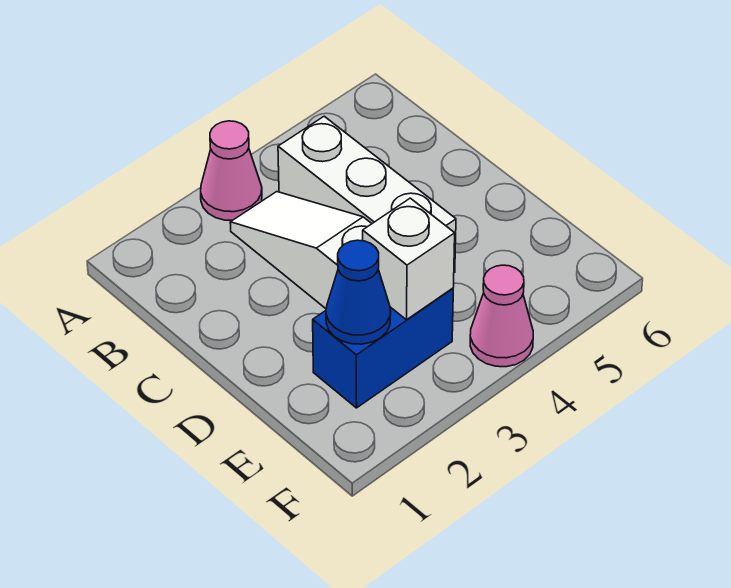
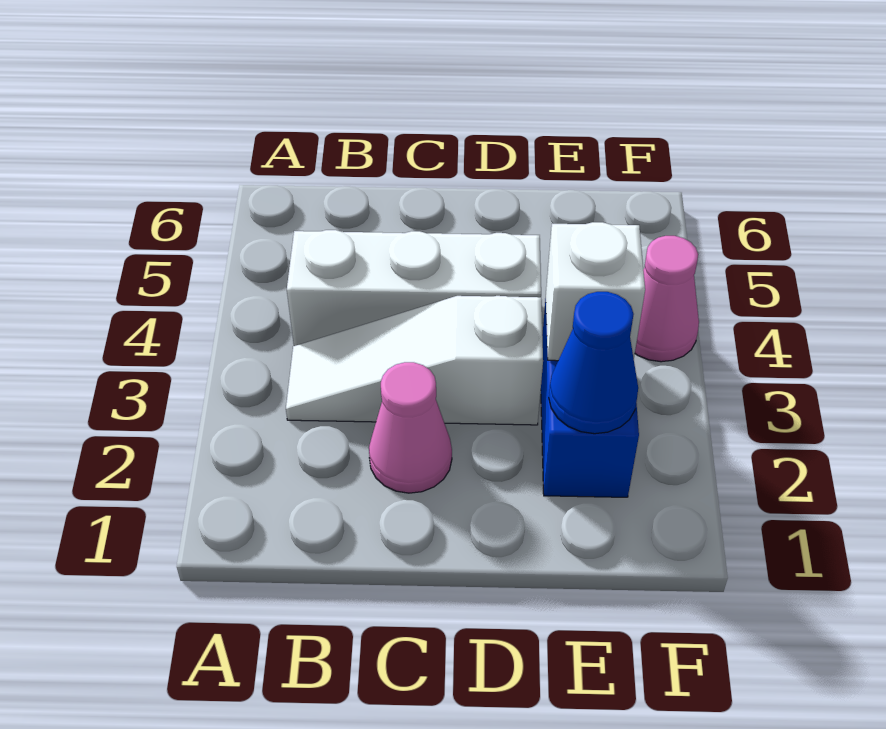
pink 1x1 cone [201,121,262,220] -> pink 1x1 cone moved to [369,362,452,493]

